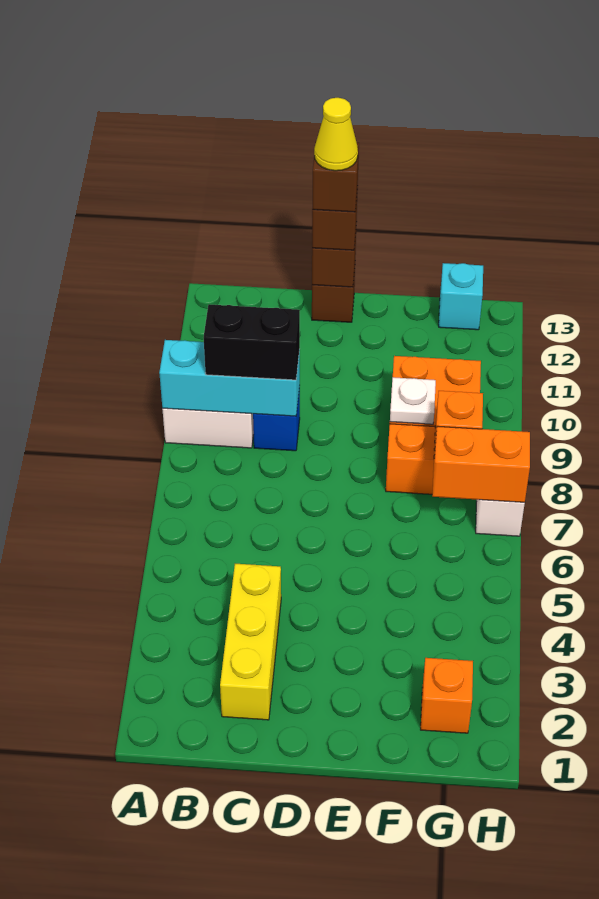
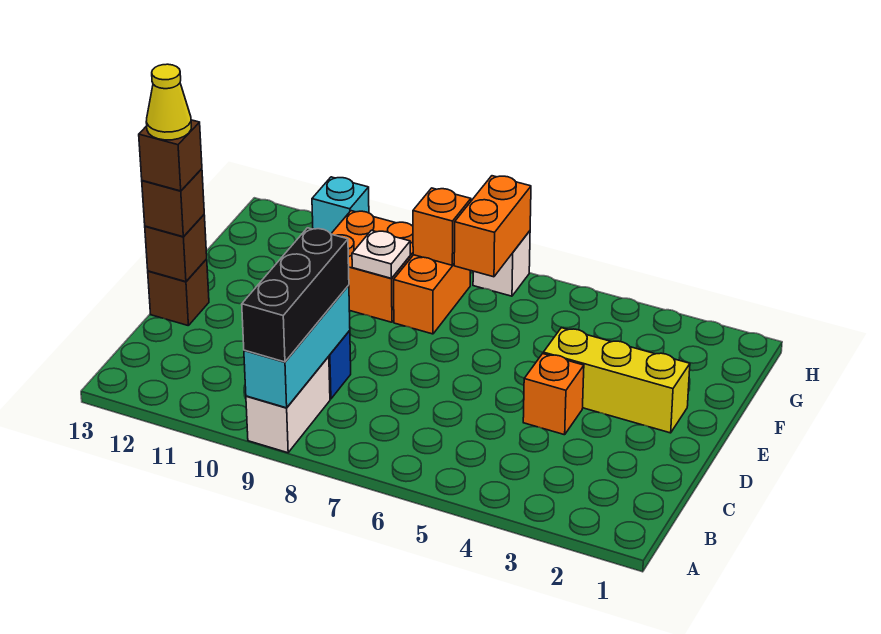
black 1x2 brick [204,304,300,380] -> black 1x3 brick [242,228,349,362]
yellow 1x3 brick [220,564,281,720] -> yellow 1x3 brick moved to [543,328,690,433]
orange 1x1 brick [421,658,473,733] -> orange 1x1 brick moved to [523,354,584,435]
cyan 1x1 brick [439,263,483,330] -> cyan 1x1 brick moved to [312,177,369,234]

